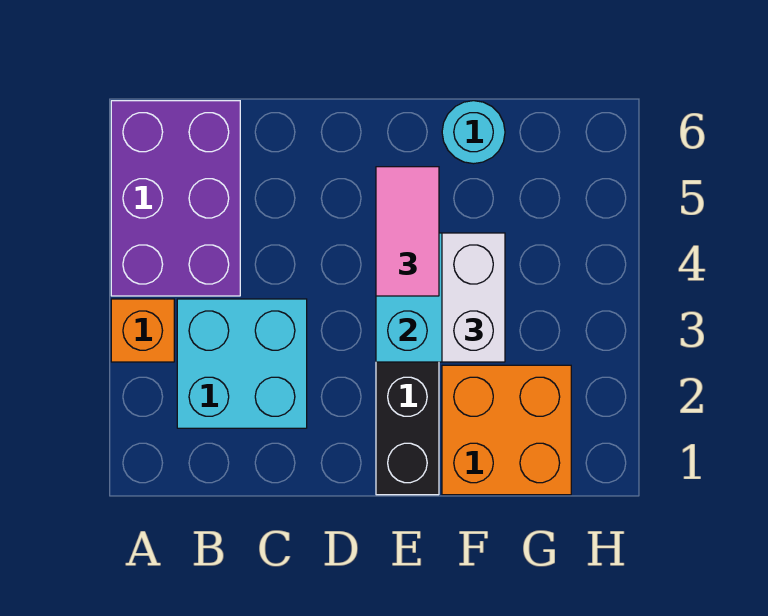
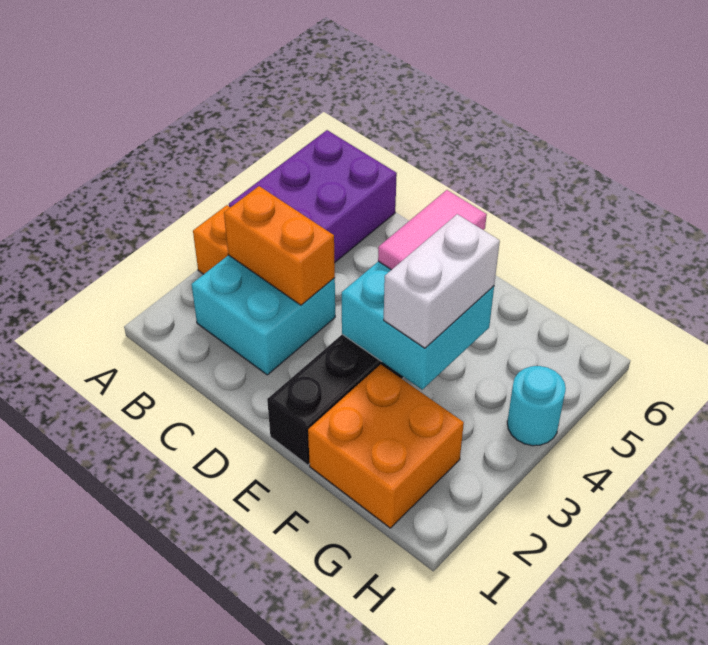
none -> orange 1x2 brick [224,186,335,305]
cyan 1x1 round brick [442,101,505,164] -> cyan 1x1 round brick moved to [507,366,566,446]

